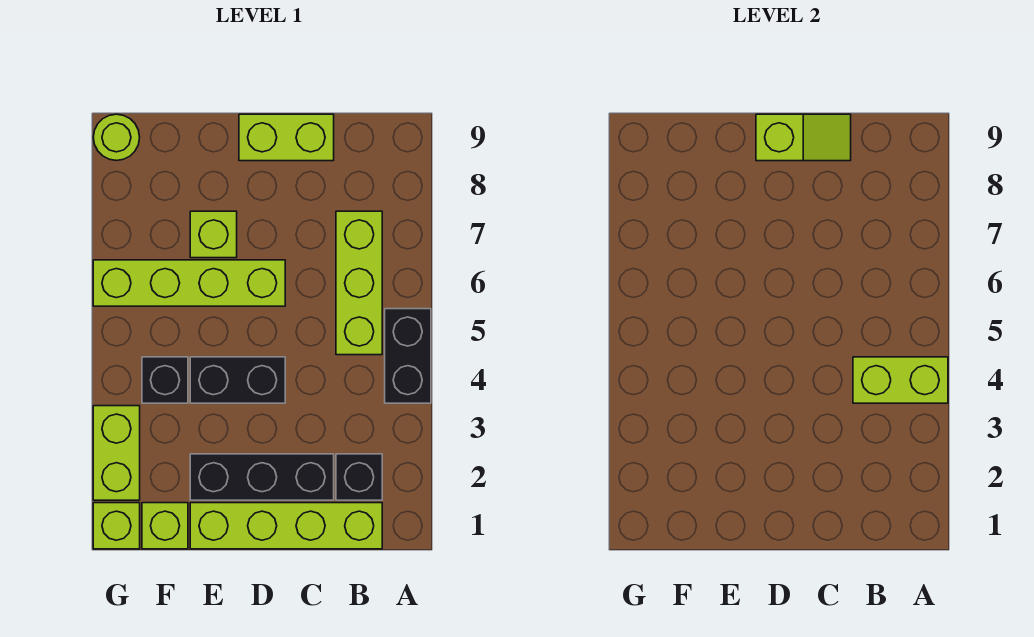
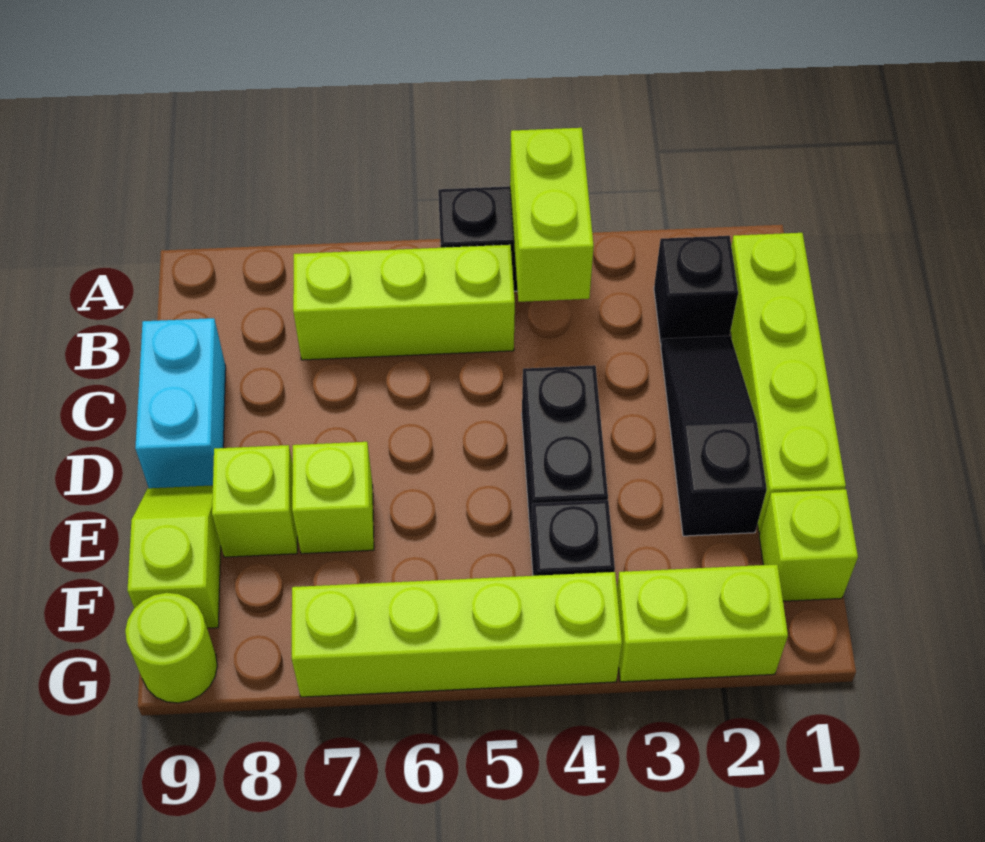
black 1x3 brick [190,454,334,500] -> black 1x3 slope [661,336,767,536]
lime 1x2 brick [239,114,334,161] -> cyan 1x2 brick [135,318,226,488]
lime 1x2 slope [756,114,851,161] -> lime 1x2 slope moved to [127,485,221,628]
lime 1x4 brick [93,260,285,306] -> lime 1x4 brick turned to [292,572,622,697]
lime 1x1 brick [93,503,140,549] -> lime 1x1 brick moved to [212,445,297,557]

